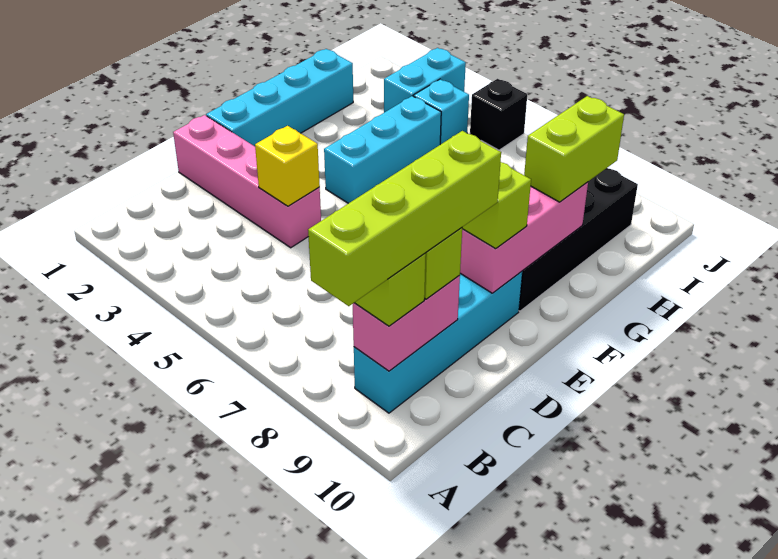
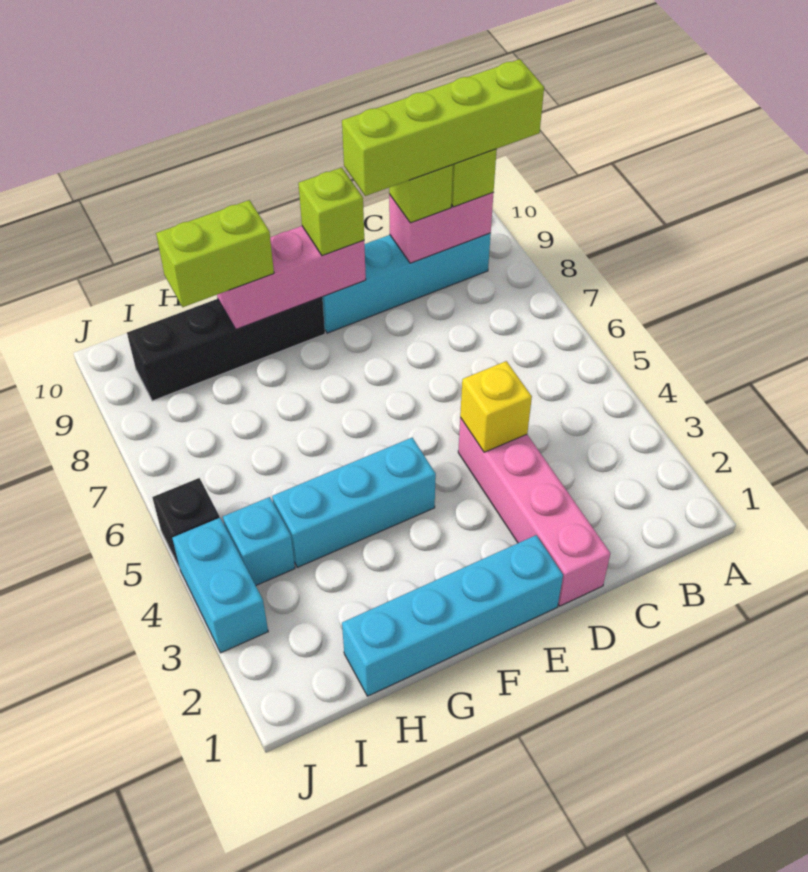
cyan 1x2 brick [384,48,466,112] -> cyan 1x2 brick turned to [172,518,268,653]

